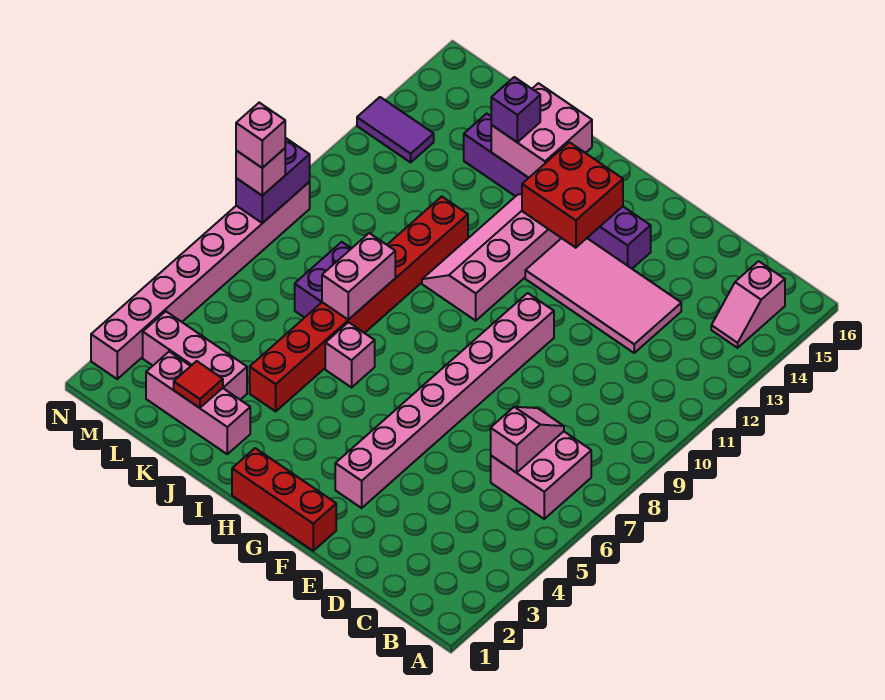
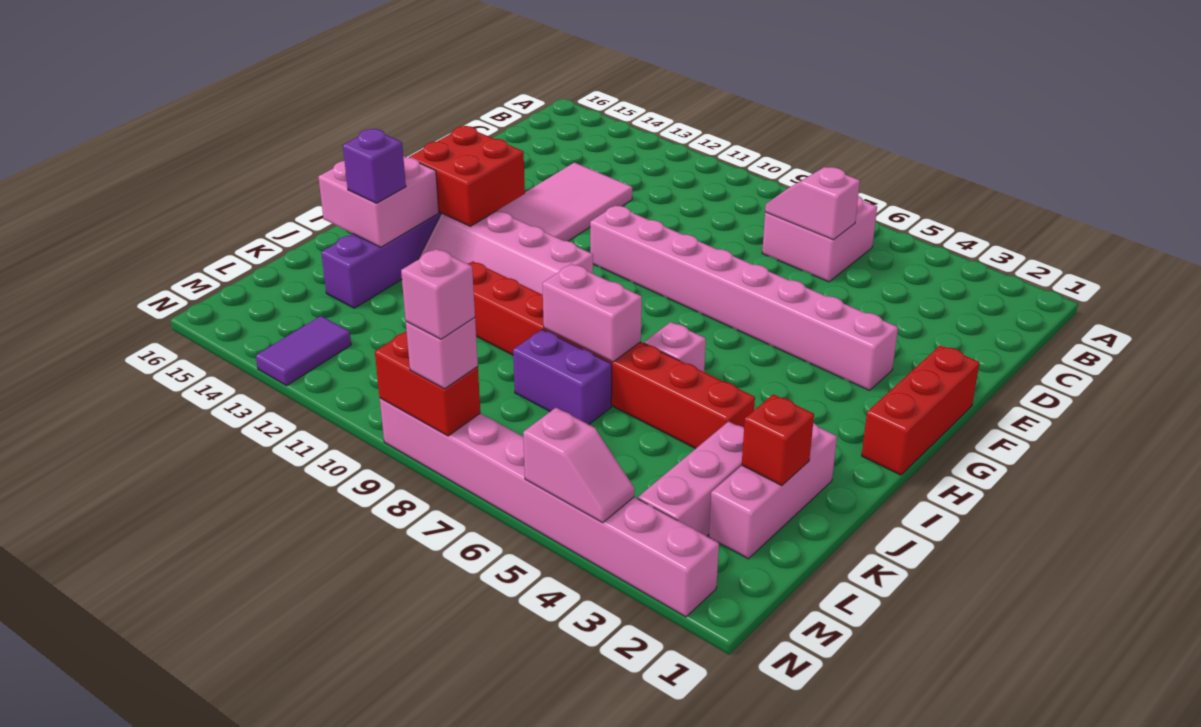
pink 1x2 slope [711,261,785,348] -> pink 1x2 slope moved to [523,408,635,523]
red 1x1 tile [174,361,223,408] -> red 1x1 brick [742,394,814,486]
purple 1x2 brick [236,138,310,223] -> red 1x2 brick [375,331,481,436]

